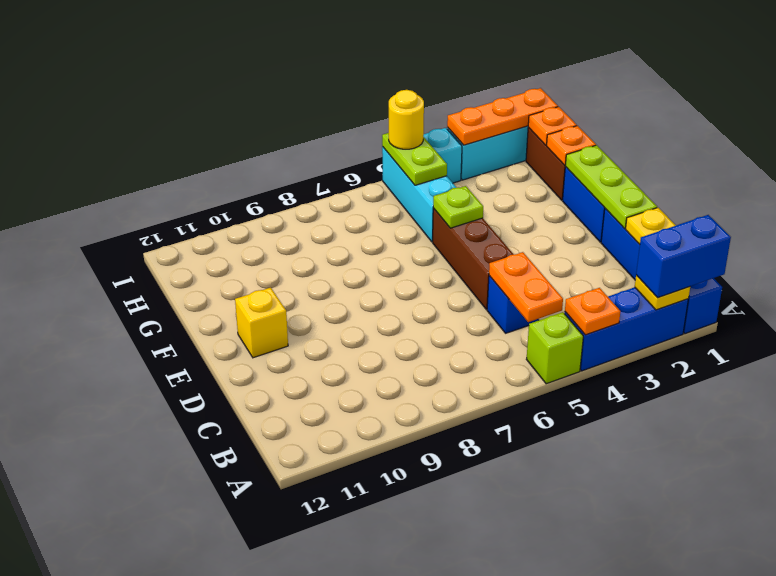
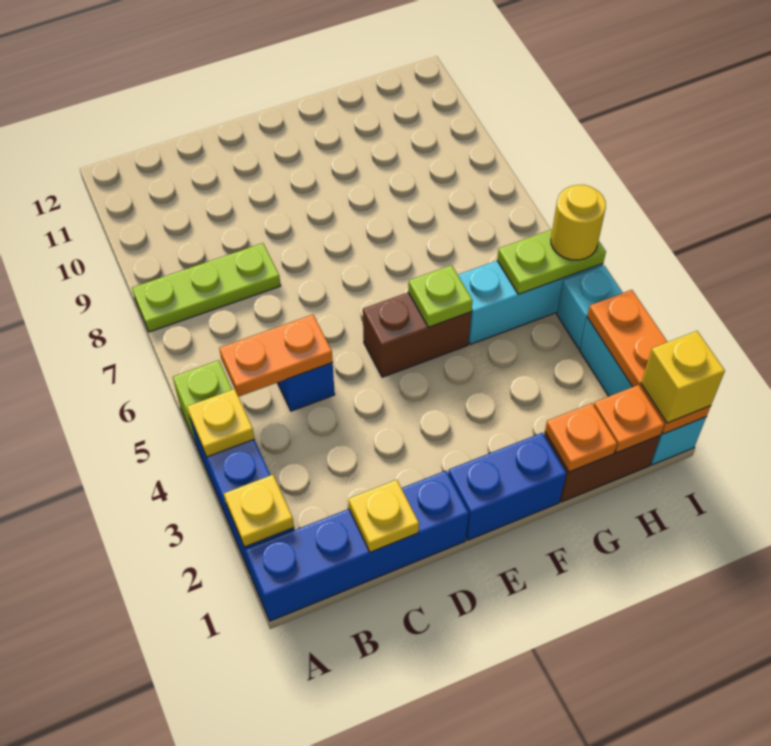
blue 1x2 brick [636,215,731,298] -> none
orange 1x1 plate [565,288,620,335] -> yellow 1x1 plate [187,389,254,457]
lime 1x3 plate [565,145,657,228] -> lime 1x3 plate moved to [132,243,280,332]
brown 1x3 brick [433,208,514,309] -> brown 1x2 brick [363,292,471,377]
yellow 1x1 brick [235,288,288,358] -> yellow 1x1 brick moved to [641,331,725,423]

